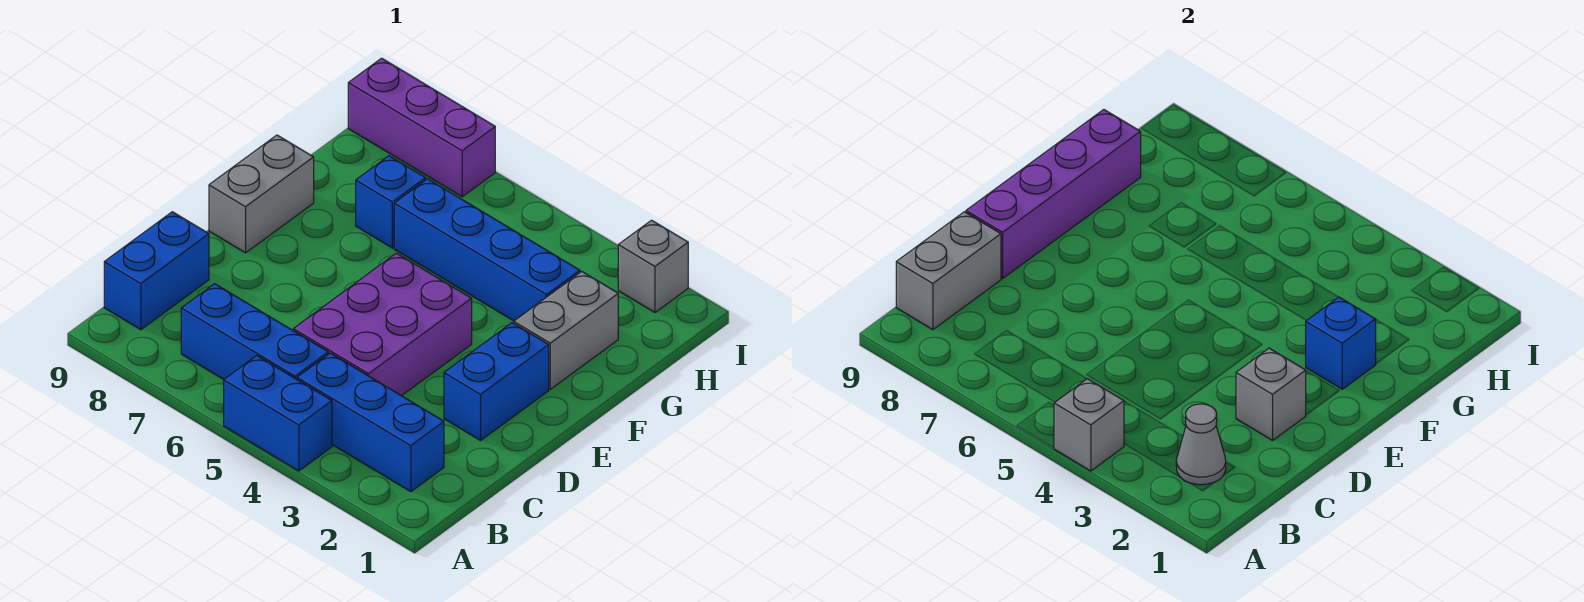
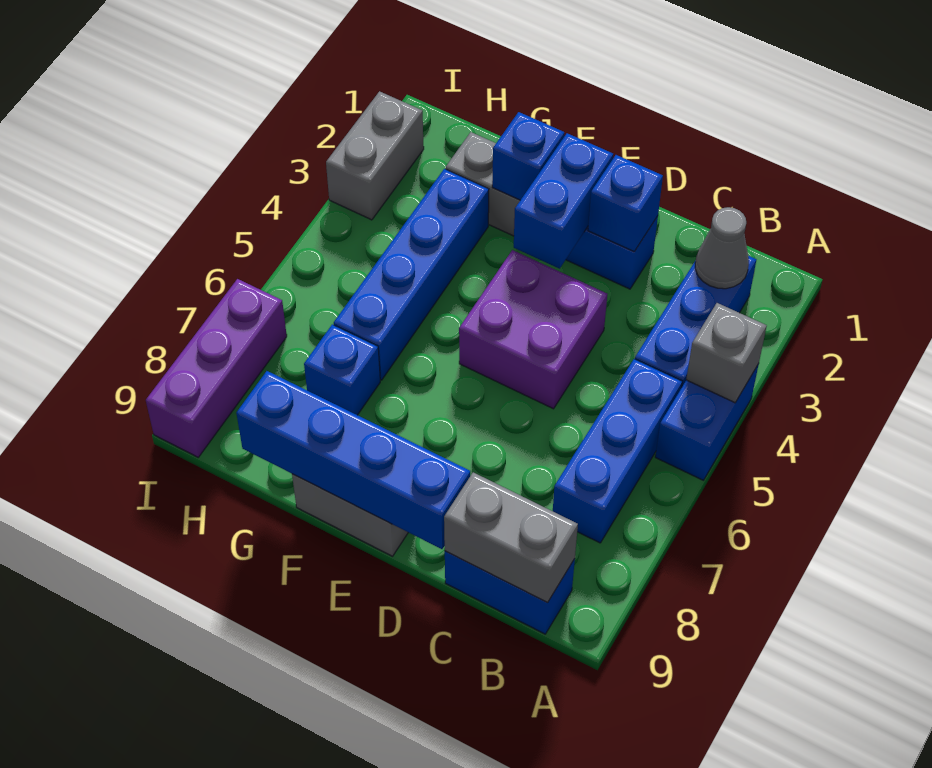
purple 2x3 brick [293,253,472,396] -> purple 2x2 brick [459,250,607,409]
grey 1x1 brick [1236,348,1306,440] -> blue 1x1 brick [588,155,663,252]
purple 1x4 brick [966,110,1141,278] -> blue 1x4 brick [236,371,470,549]
none -> blue 1x2 brick [514,133,613,269]
grey 1x1 brick [618,220,688,312] -> grey 1x2 brick [326,91,424,220]

